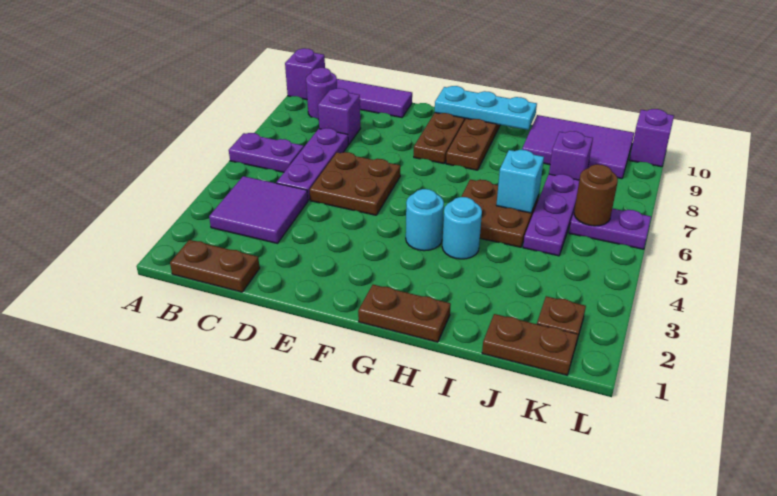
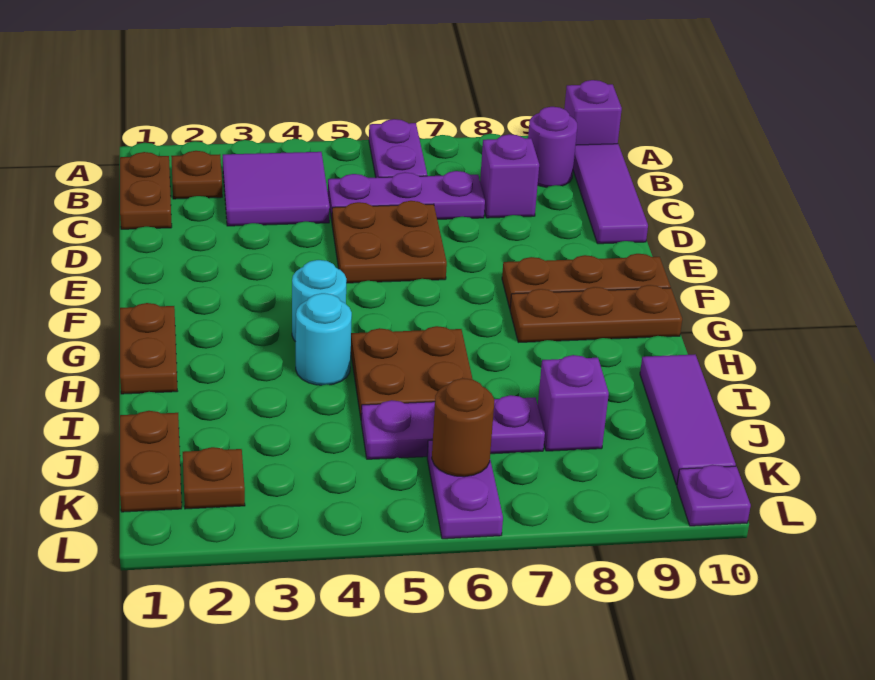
none -> brown 1x1 plate [171,151,222,199]
cyan 1x3 plate [435,86,537,130] -> none
cyan 1x1 brick [496,150,544,213] -> none
purple 2x3 tile [522,115,634,179] -> purple 1x3 tile [640,355,736,485]
purple 1x1 brick [629,109,674,167] -> purple 1x1 plate [677,465,751,526]

